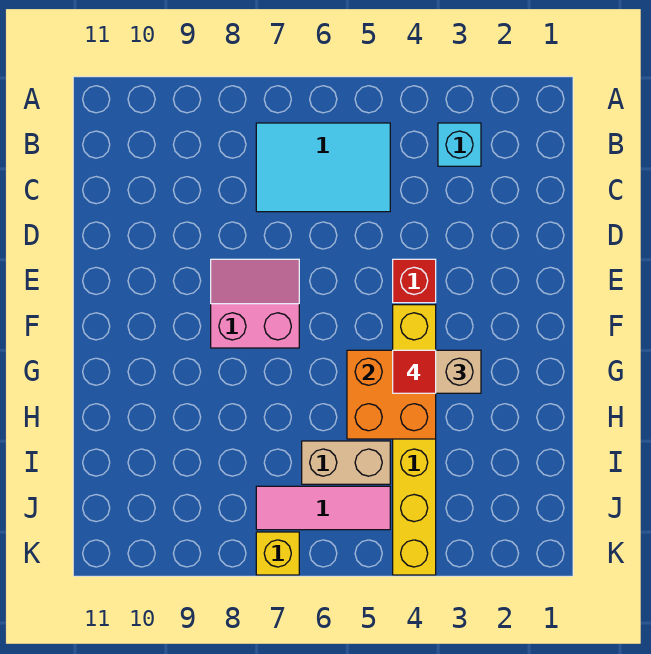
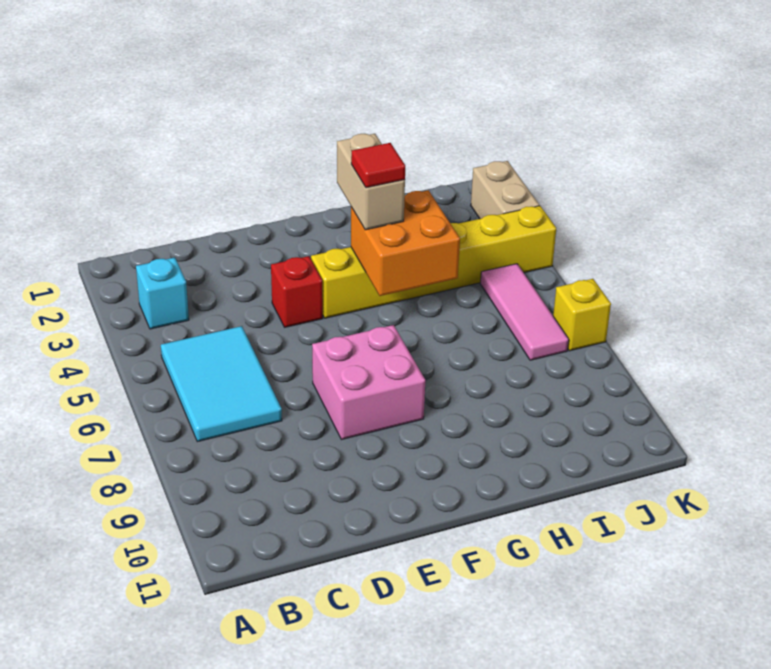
pink 2x2 slope [211,259,299,348] -> pink 2x2 brick [312,325,425,440]
tan 1x2 brick [302,441,390,484] -> tan 1x2 brick moved to [471,161,539,219]

